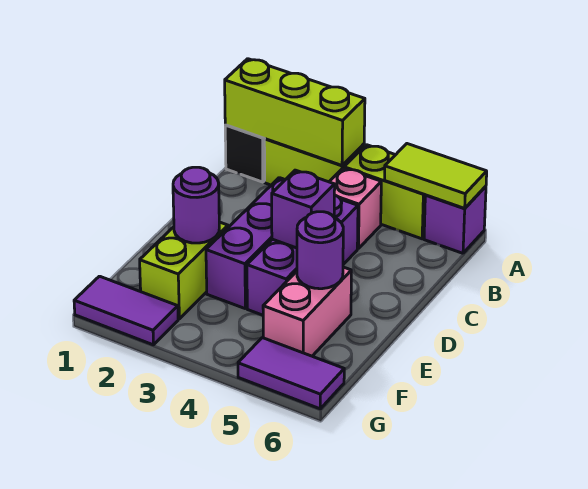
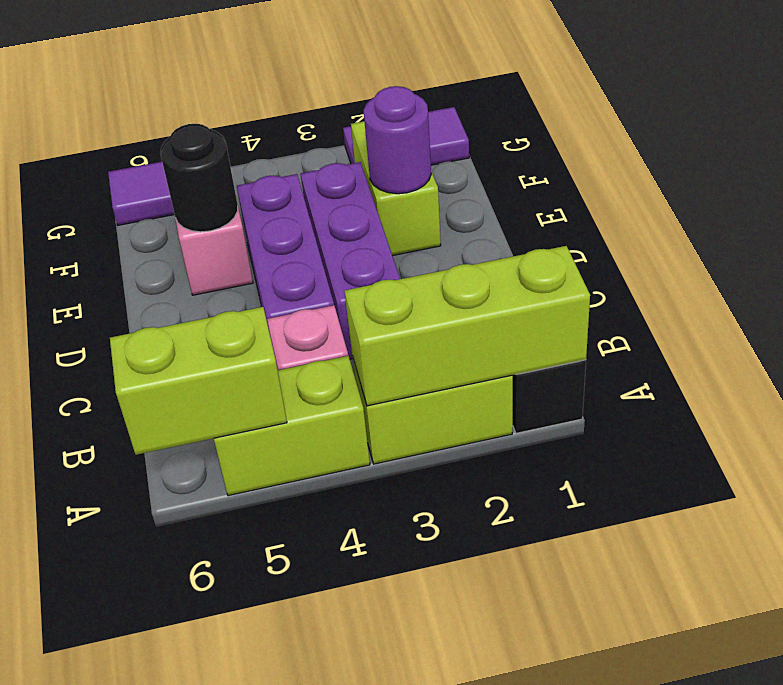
lime 1x2 tile [385,144,487,208] -> lime 1x2 brick [110,307,287,455]
purple 1x1 brick [424,186,486,253] -> none
purple 1x1 brick [272,170,335,248] -> none
purple 1x1 round brick [297,212,343,289] -> black 1x1 round brick [161,124,238,232]

